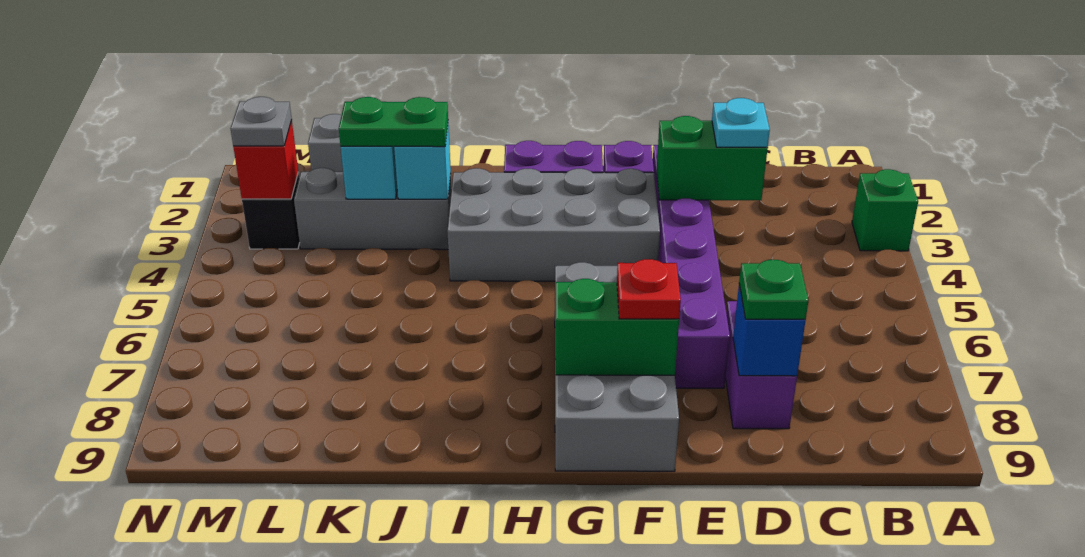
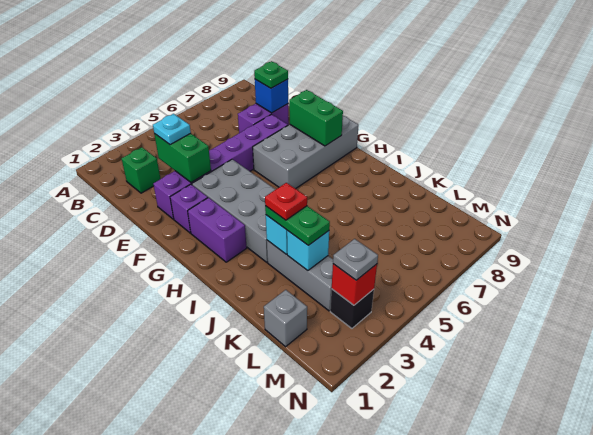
green 1x1 brick [852,169,918,251] -> green 1x1 brick moved to [122,147,160,193]
red 1x1 plate [617,259,681,319] -> red 1x1 plate moved to [265,183,307,220]

